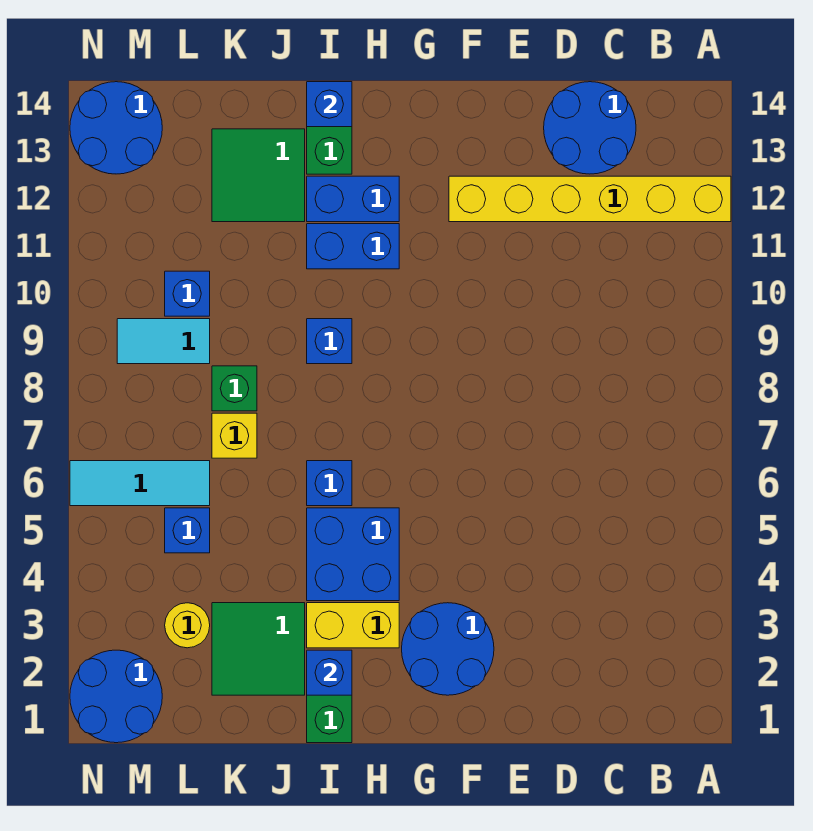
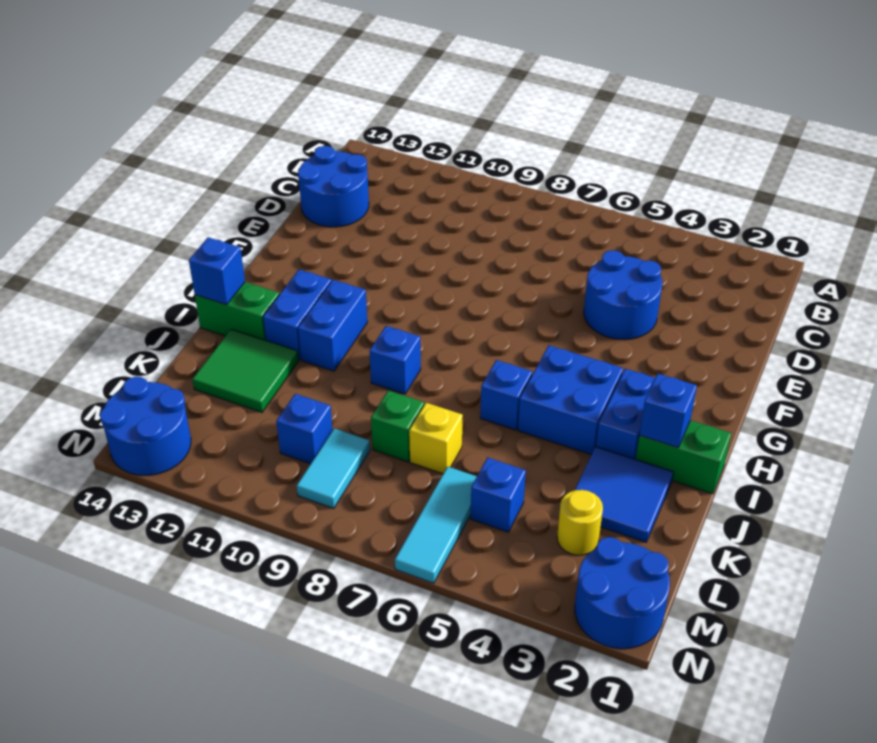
yellow 1x6 brick [449,176,731,222] -> none
blue 2x2 round brick [402,603,494,695] -> blue 2x2 round brick moved to [584,250,662,340]
yellow 1x2 brick [307,603,399,648] -> blue 1x2 brick [596,369,655,459]
green 2x2 tile [212,603,305,695] -> blue 2x2 tile [575,447,674,542]

